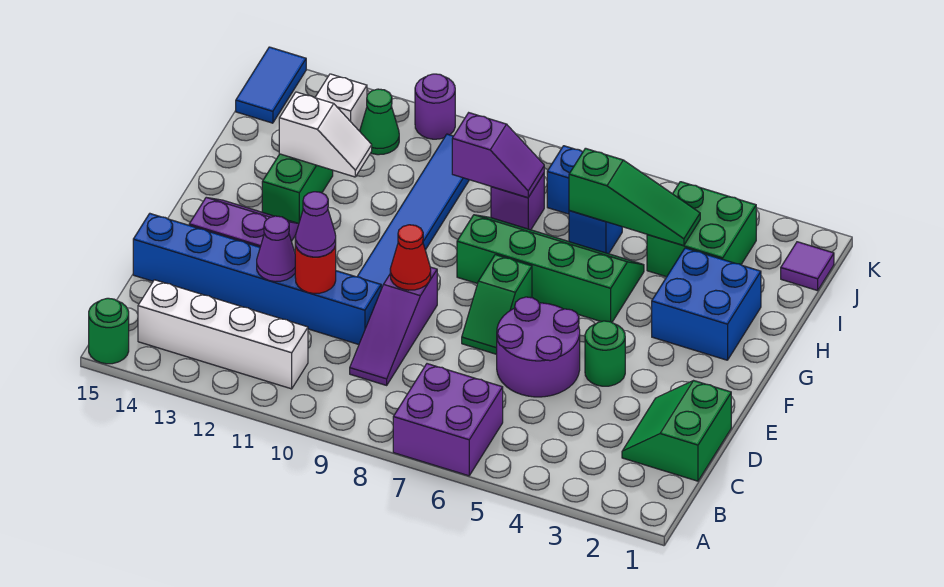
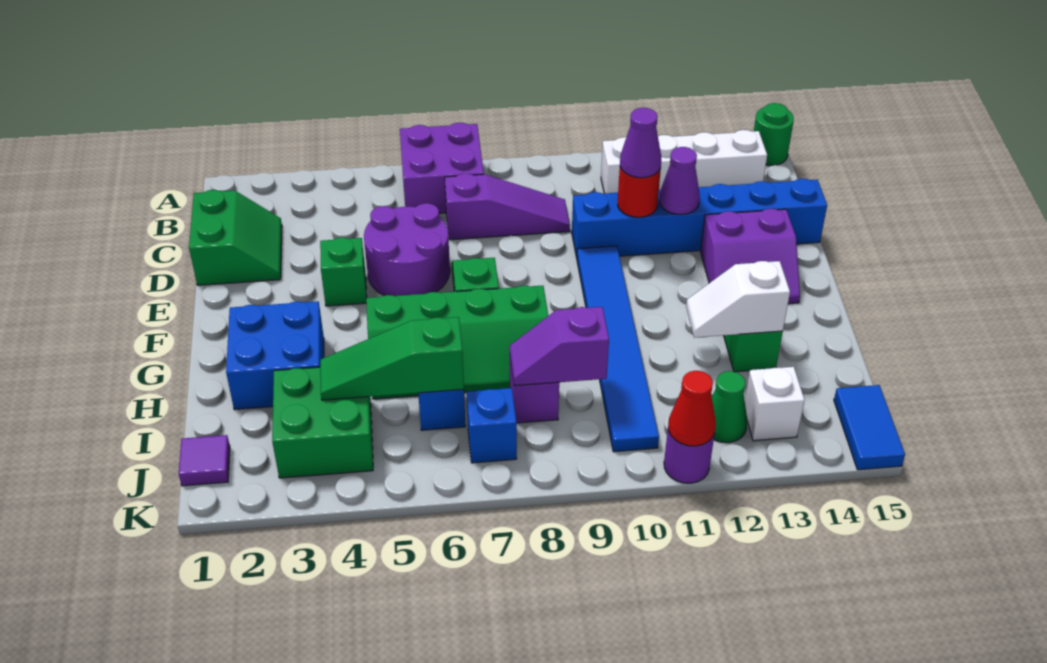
purple 1x3 slope [350,267,437,385] -> purple 1x3 slope turned to [445,174,570,240]
green 1x1 round brick [585,321,625,386] -> green 1x1 brick [320,238,367,306]
red 1x1 cone [390,225,431,290] -> red 1x1 cone moved to [668,371,716,446]

